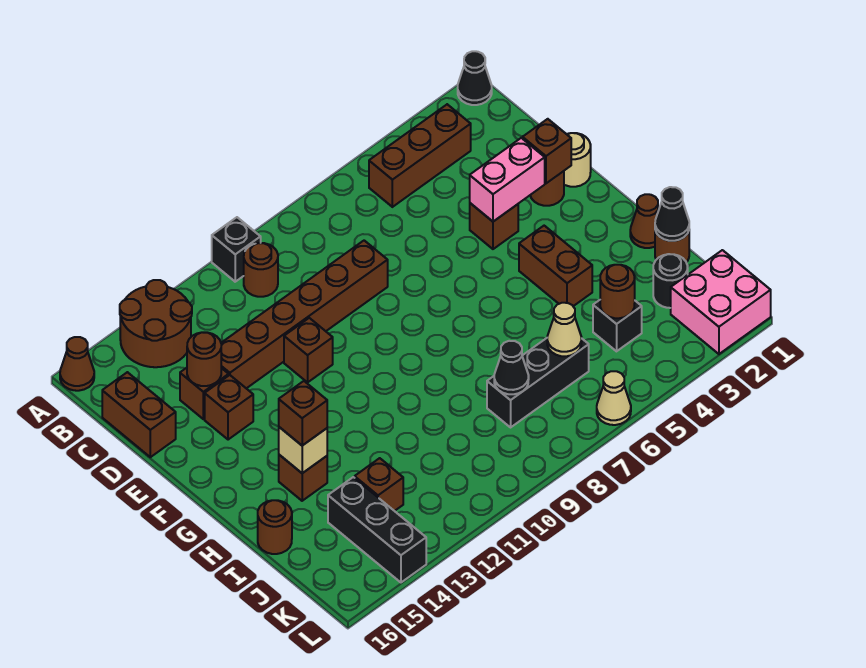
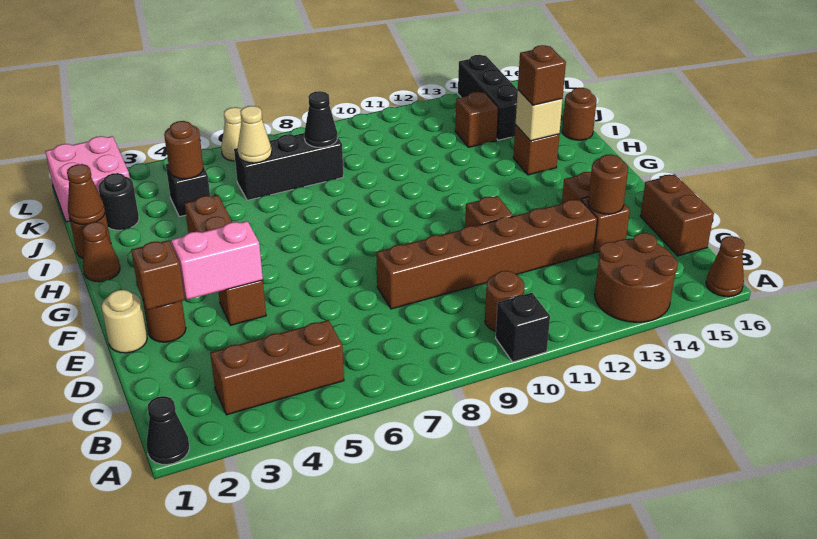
black 1x1 cone [655,187,689,241] -> brown 1x1 cone [67,164,105,224]

